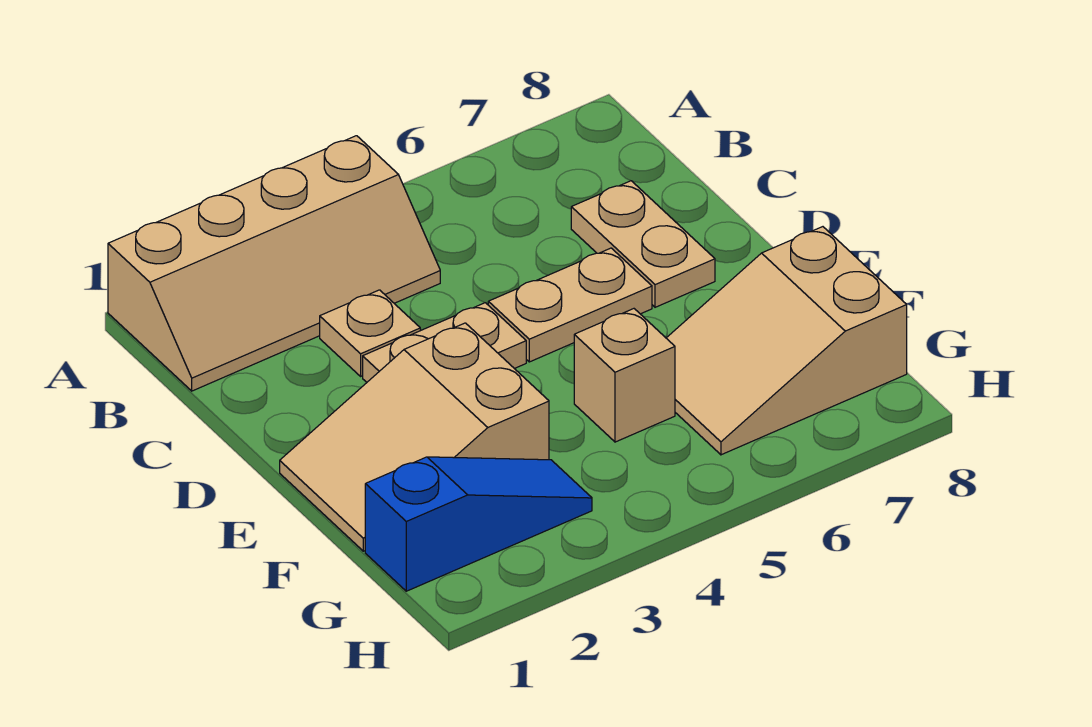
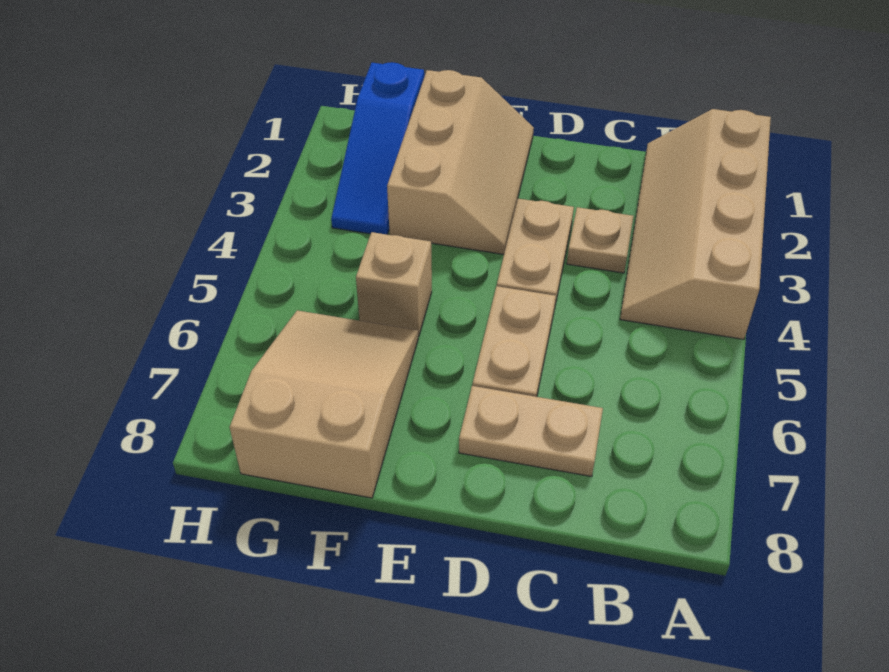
tan 2x3 slope [280,323,549,551] -> tan 2x3 slope turned to [387,70,534,254]

